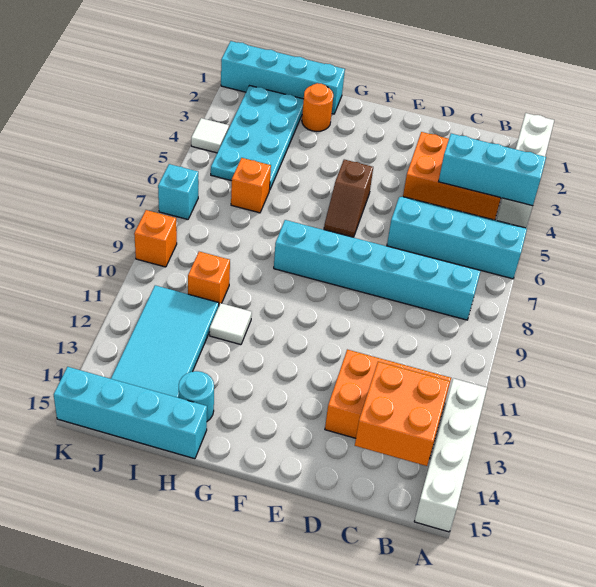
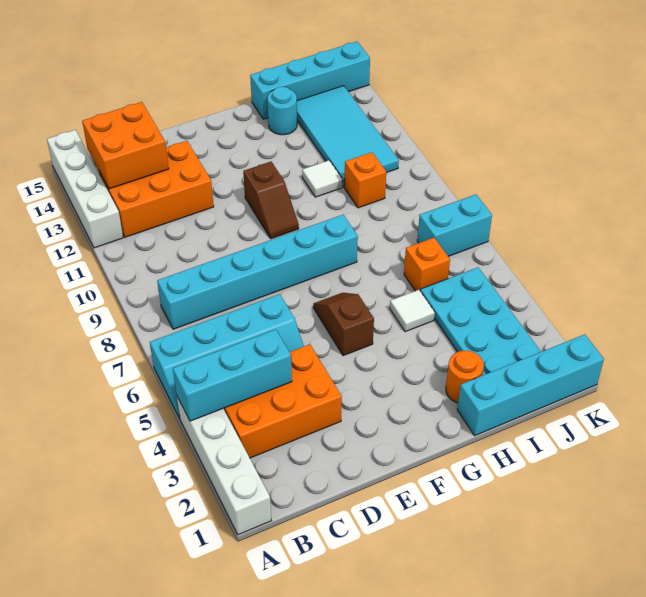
none -> brown 1x2 slope [243,162,299,239]
white 1x1 tile [191,118,229,153] -> white 1x1 tile moved to [390,290,435,332]
cyan 1x1 brick [158,164,198,219] -> cyan 1x2 brick [417,194,492,256]
orange 1x1 brick [134,210,177,267] -> none

